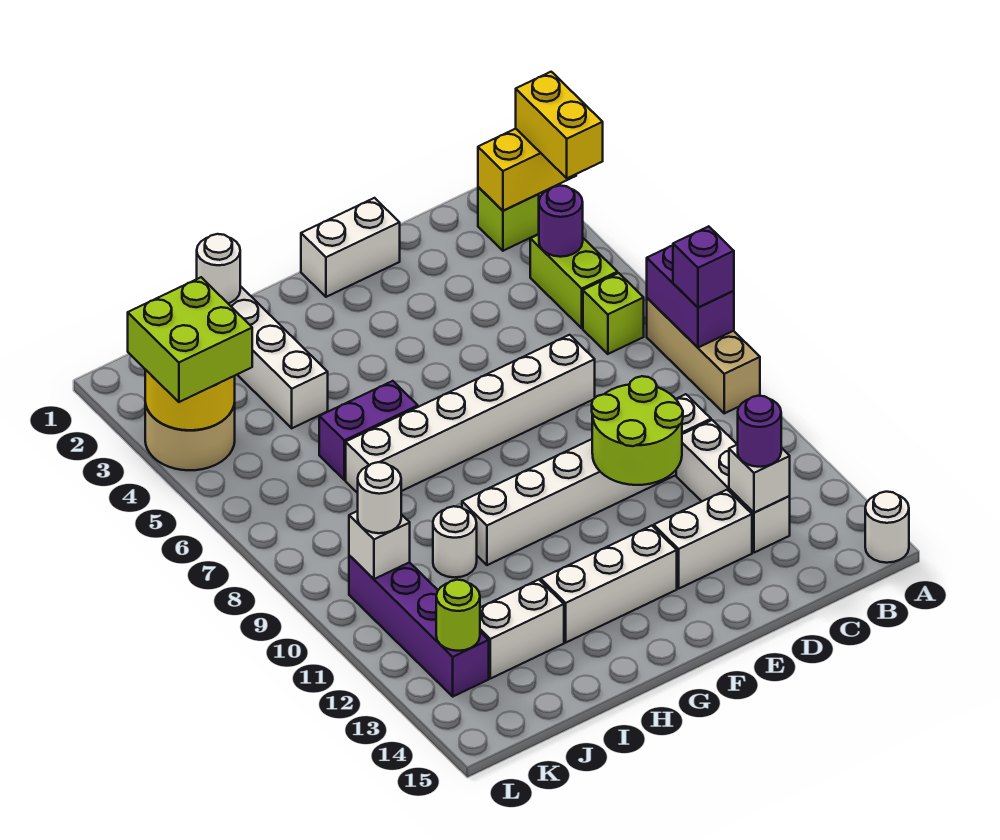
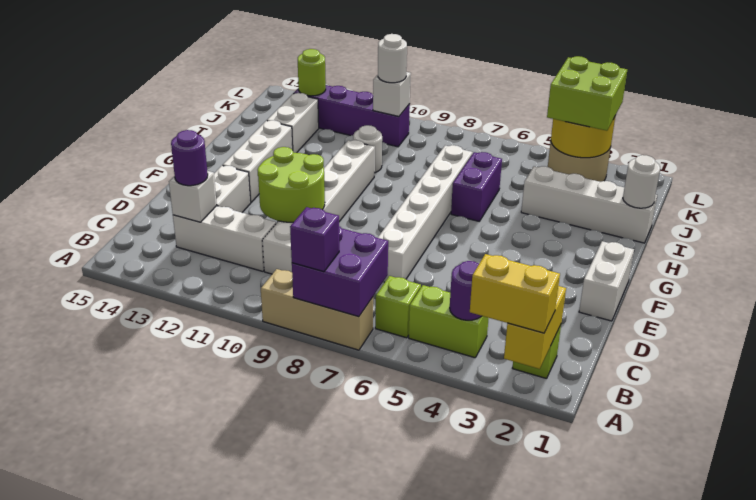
purple 1x2 brick [647,246,734,348] -> purple 2x2 brick [292,226,388,317]
white 1x1 round brick [865,492,909,563] -> none

